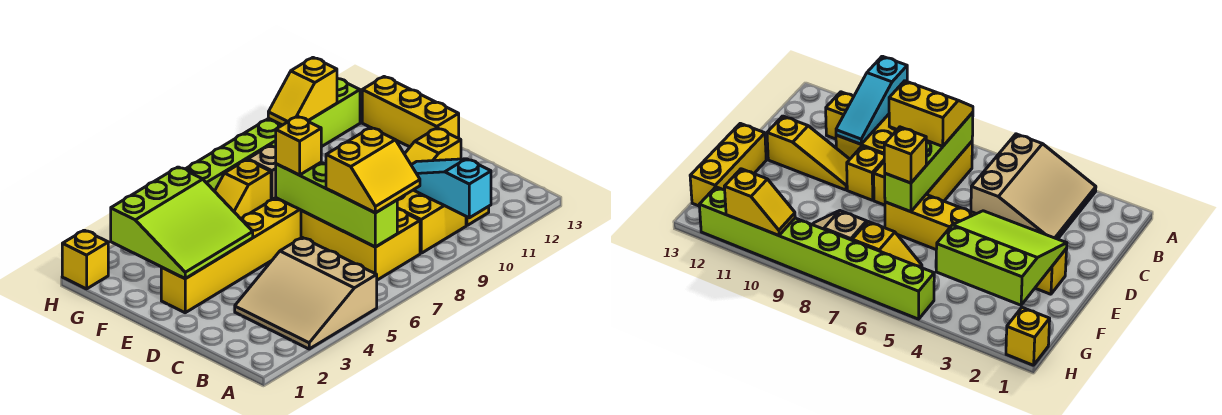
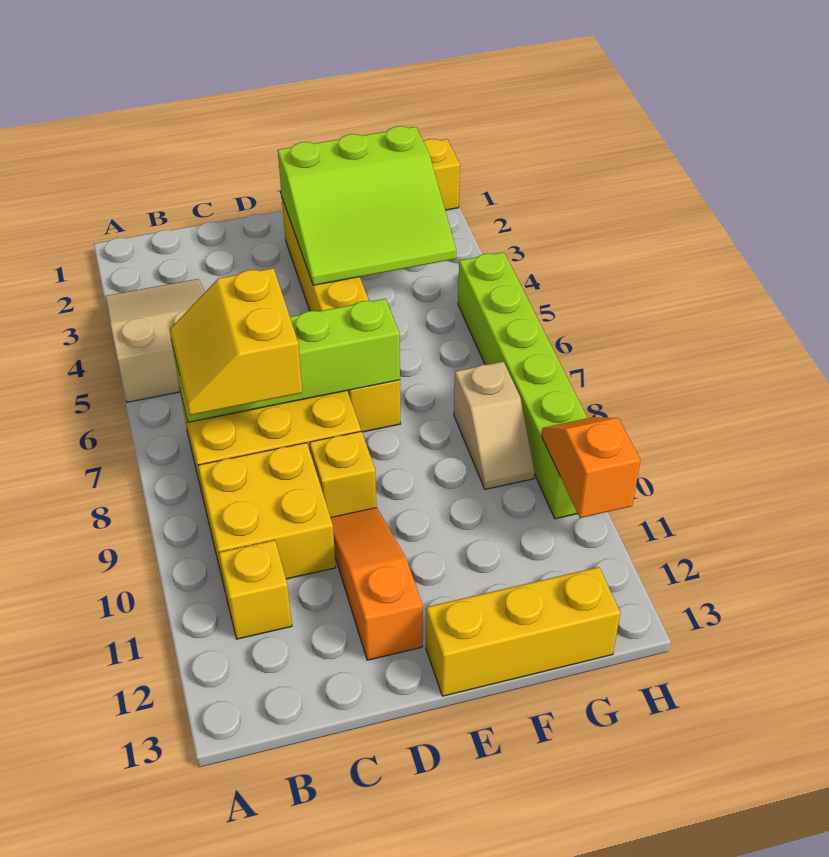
tan 3x3 slope [235,238,377,349] -> tan 2x3 slope [105,279,205,402]
cyan 1x3 slope [411,159,491,218] -> none
yellow 1x3 slope [405,128,461,165] -> orange 1x3 slope [331,507,423,660]
lime 3x3 slope [111,167,253,279] -> lime 3x3 slope turned to [278,126,456,285]
yellow 1x1 brick [276,116,321,175] -> none
yellow 1x2 slope [215,160,271,219] -> none
lime 1x8 brick [186,79,360,191] -> lime 1x6 brick [458,252,587,519]
yellow 1x2 slope [268,58,337,125] -> orange 1x2 slope [542,417,640,518]

